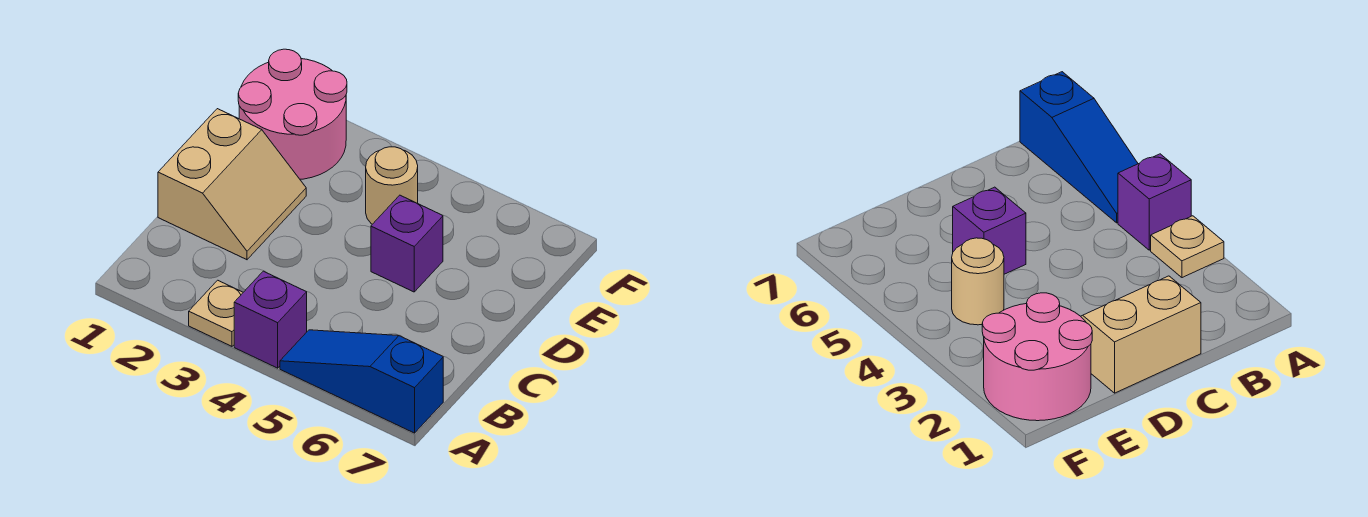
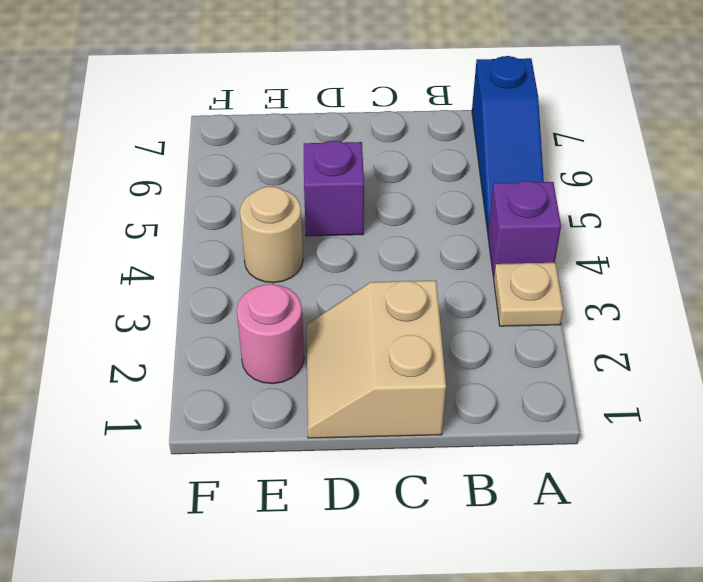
tan 2x2 slope [158,109,306,260] -> tan 2x2 slope turned to [307,280,446,438]
pink 2x2 round brick [238,49,347,179] -> pink 1x1 round brick [237,284,304,384]

